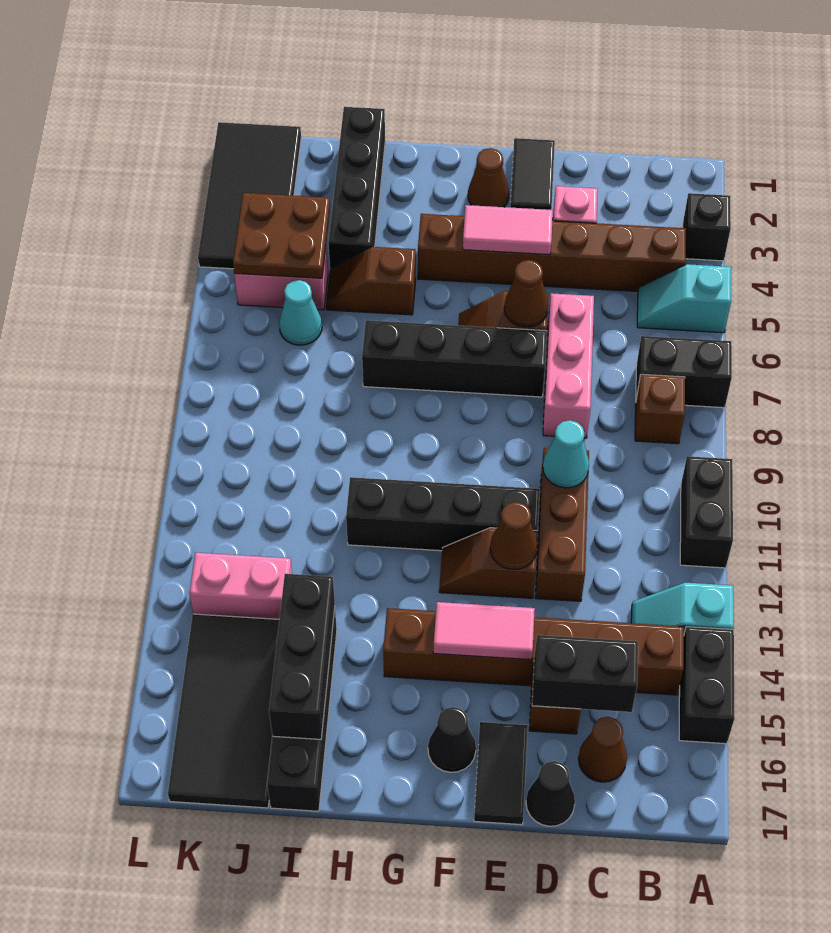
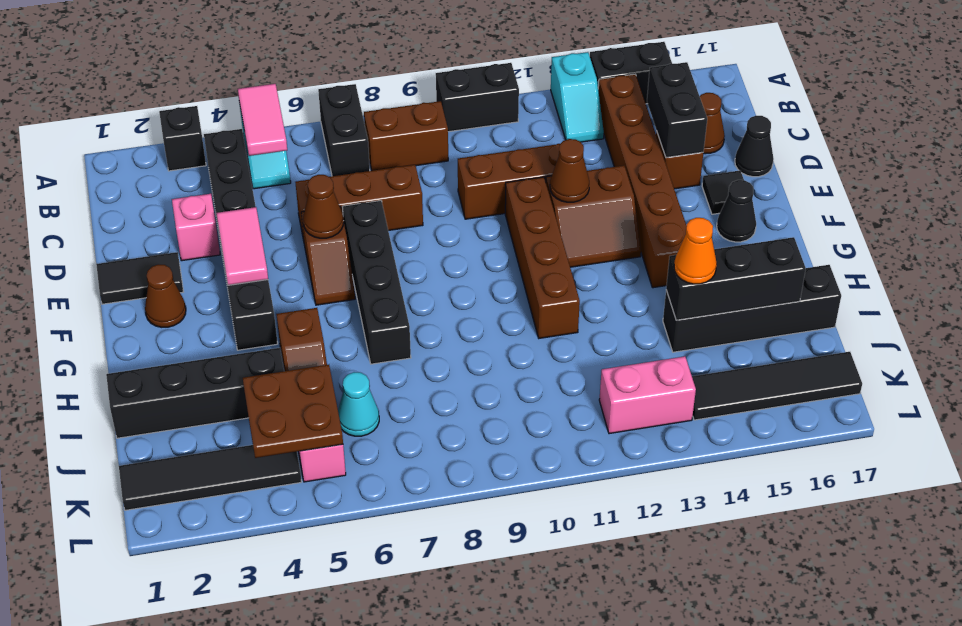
brown 1x6 brick [418,214,686,292] -> black 1x6 brick [204,129,278,350]
brown 1x1 brick [635,374,685,444] -> brown 1x2 brick [364,101,448,171]
pink 1x3 brick [543,293,594,438] -> brown 1x3 brick [295,165,423,240]
cyan 1x1 cone [543,420,589,488] -> none
black 1x4 brick [346,477,540,551] -> brown 1x4 brick [505,177,580,338]
brown 1x2 slope [439,528,538,598] -> brown 2x2 slope [546,166,641,267]
pink 1x2 tile [433,602,535,660] -> pink 1x2 tile moved to [238,84,287,156]
black 1x2 tile [474,722,528,825] -> black 1x1 tile [702,171,744,214]
none -> orange 1x1 cone [674,218,717,284]
pink 1x2 brick [189,553,292,619] -> pink 1x2 brick turned to [599,356,696,434]
black 2x4 tile [168,614,279,808] -> black 1x4 tile [692,352,862,420]
black 2x4 tile [198,122,301,269] -> black 1x4 tile [119,445,302,510]

